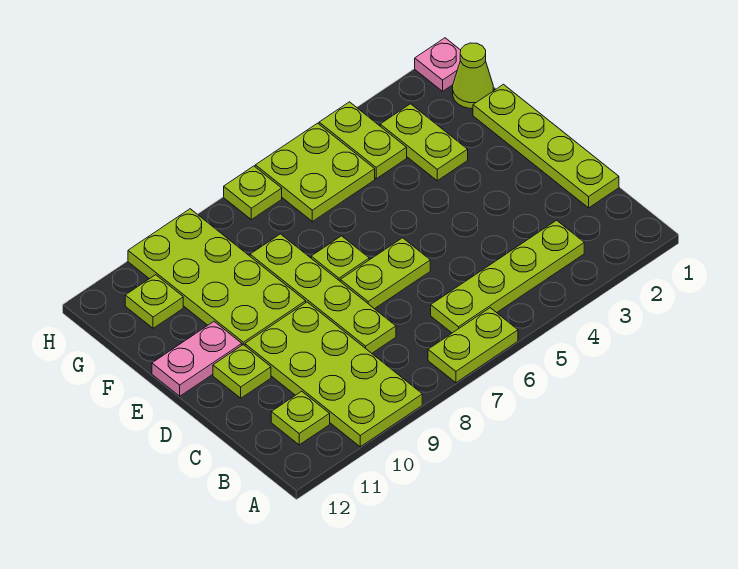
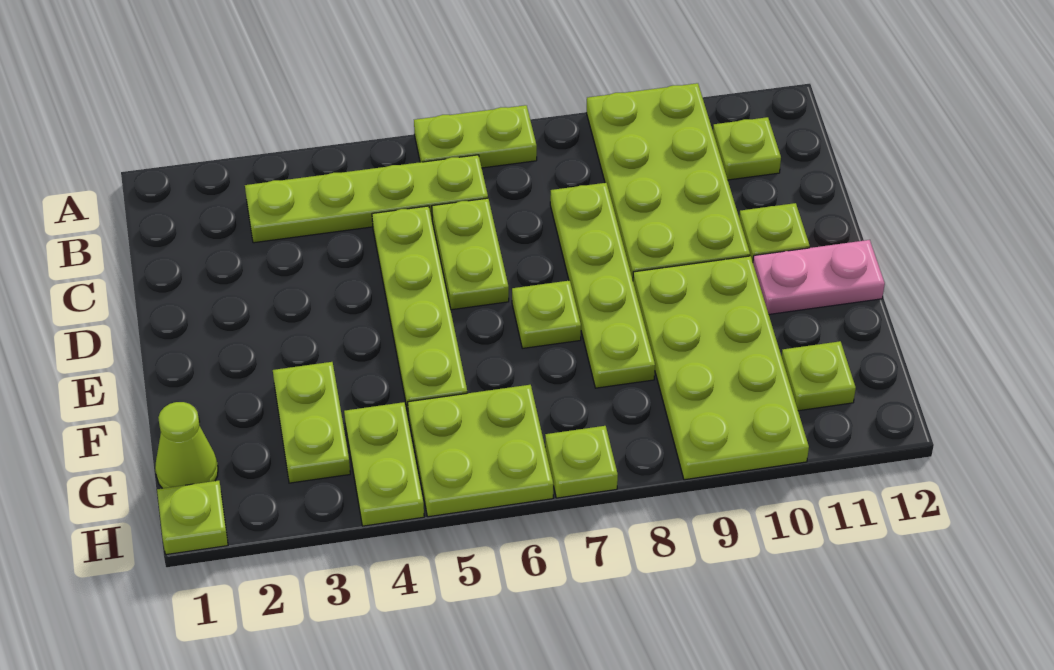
lime 1x4 plate [473,84,619,208] -> lime 1x4 plate moved to [372,206,467,412]
lime 1x2 plate [340,238,430,309] -> lime 1x2 plate turned to [432,198,509,310]
pink 1x1 plate [415,38,461,91] -> lime 1x1 plate [157,481,228,555]

